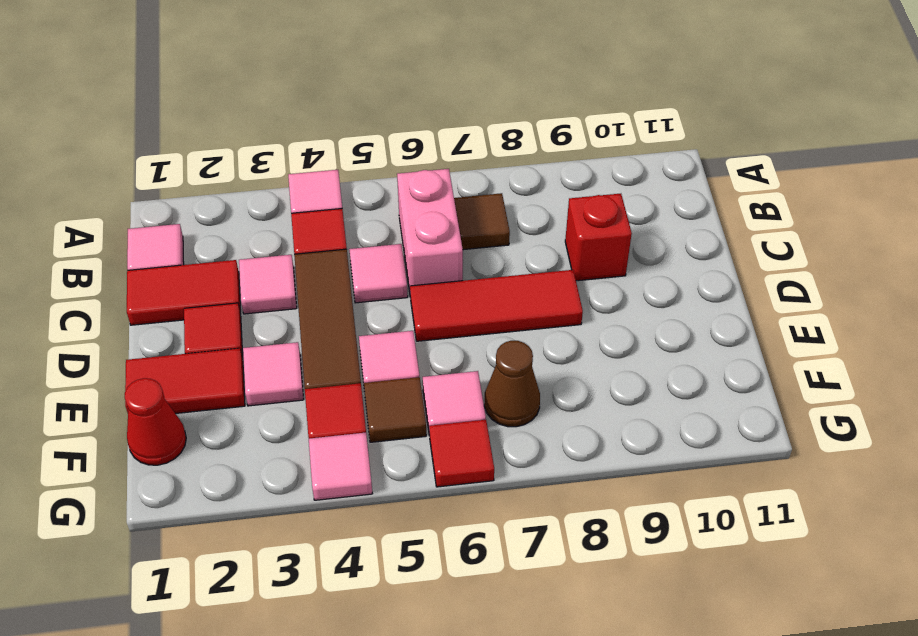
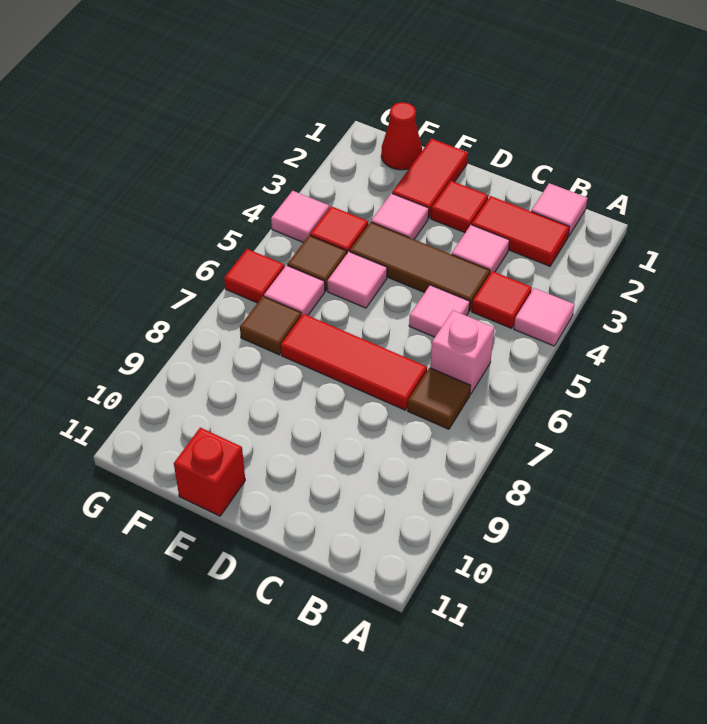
pink 1x2 brick [397,169,463,292] -> pink 1x1 brick [430,310,494,395]
red 1x2 tile [127,260,241,325] -> red 1x2 tile turned to [472,196,569,266]
red 1x1 brick [565,194,632,281] -> red 1x1 brick moved to [174,428,245,516]
red 1x3 tile [410,270,583,341] -> red 1x3 tile turned to [281,314,427,410]
brown 1x1 cone [484,341,540,427] -> brown 1x1 tile [240,296,301,355]

